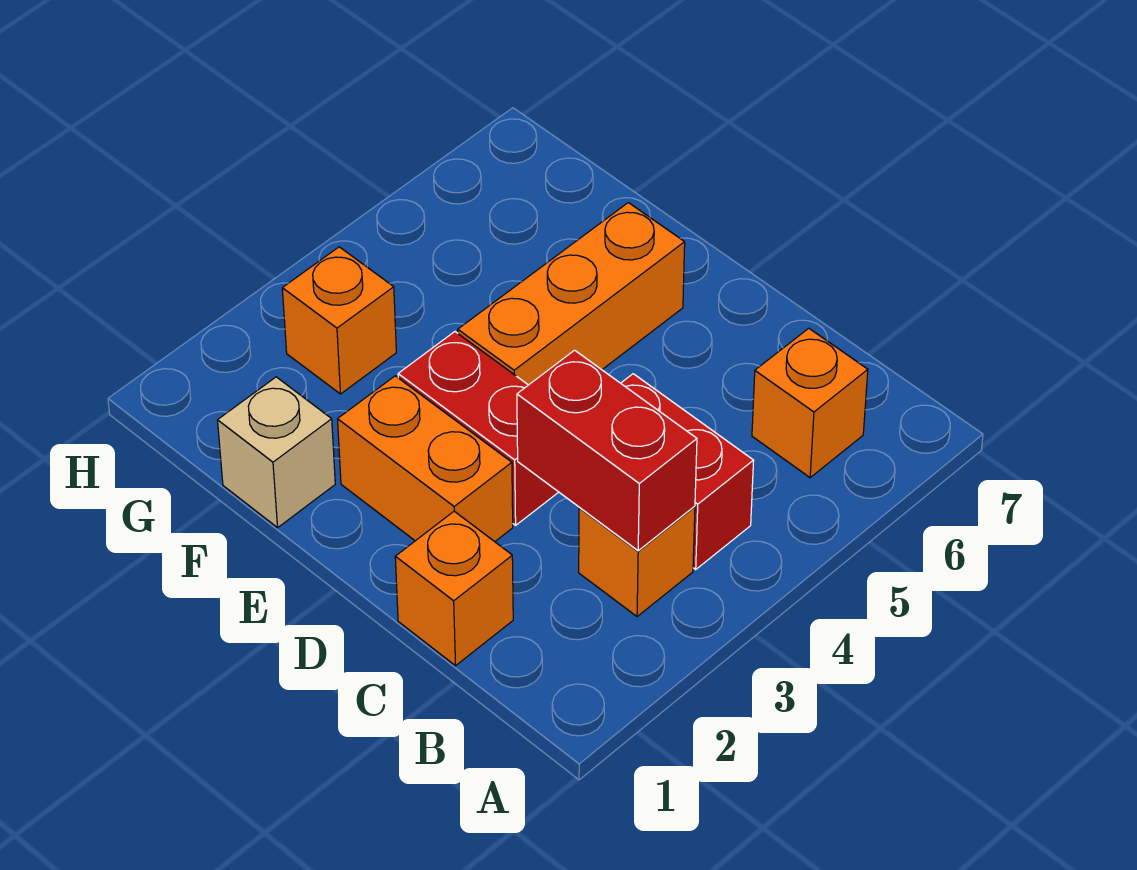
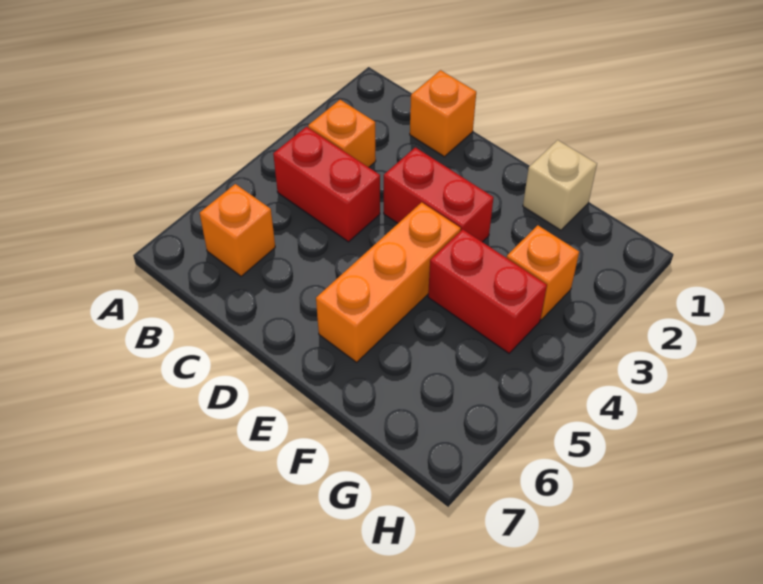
red 1x2 brick [517,350,697,551] -> red 1x2 brick moved to [428,229,547,353]
orange 1x2 brick [338,376,513,542] -> none

